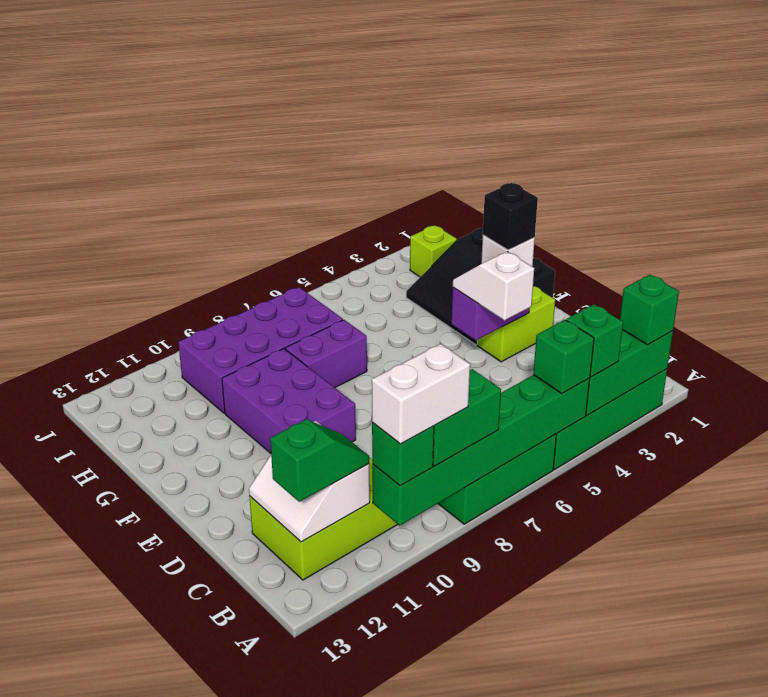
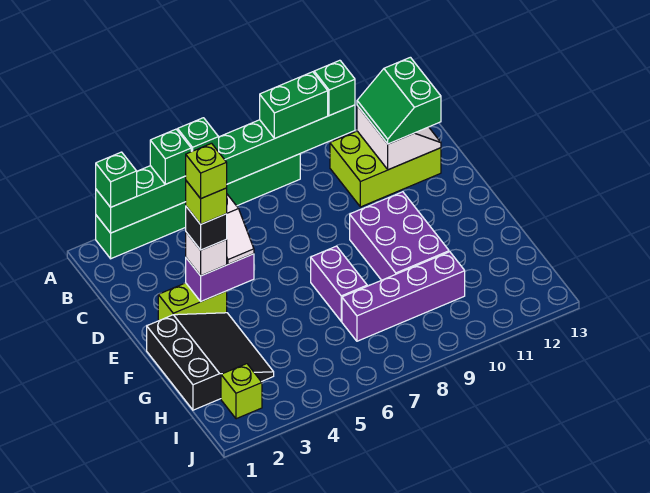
white 1x2 brick [372,344,470,444] -> none
green 1x2 slope [270,419,369,502] -> green 2x2 slope [357,57,441,144]
none -> lime 1x1 brick [186,181,227,224]
none -> lime 1x1 brick [186,143,227,199]
purple 1x2 brick [285,320,367,388] -> purple 1x2 brick turned to [311,246,367,321]
purple 2x4 brick [178,287,343,413] -> purple 1x4 brick [342,252,465,341]

